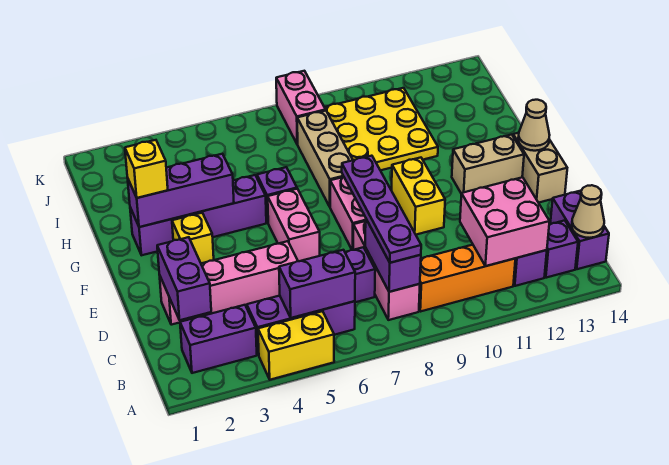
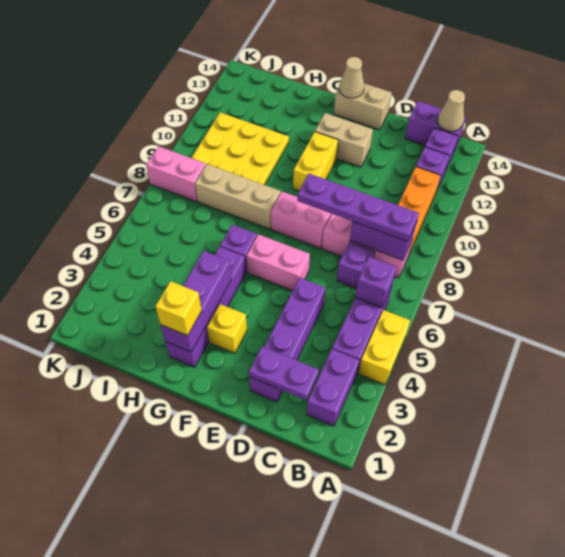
purple 1x2 brick [279,250,355,318] -> purple 1x1 brick [356,257,396,308]
pink 2x2 brick [460,177,550,266] -> none
purple 1x2 brick [157,237,211,320] -> purple 1x2 plate [249,346,319,400]
pink 1x4 brick [160,241,298,325] -> purple 1x4 brick [249,278,326,402]
yellow 1x2 brick [392,158,445,235] -> yellow 1x2 brick turned to [293,132,338,191]
tan 1x2 brick [452,135,524,194] -> tan 1x2 brick turned to [315,113,373,167]

